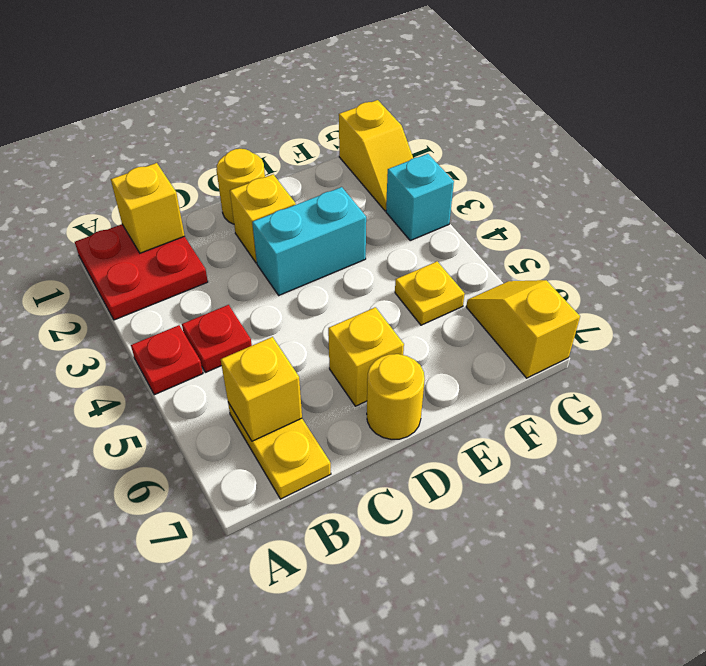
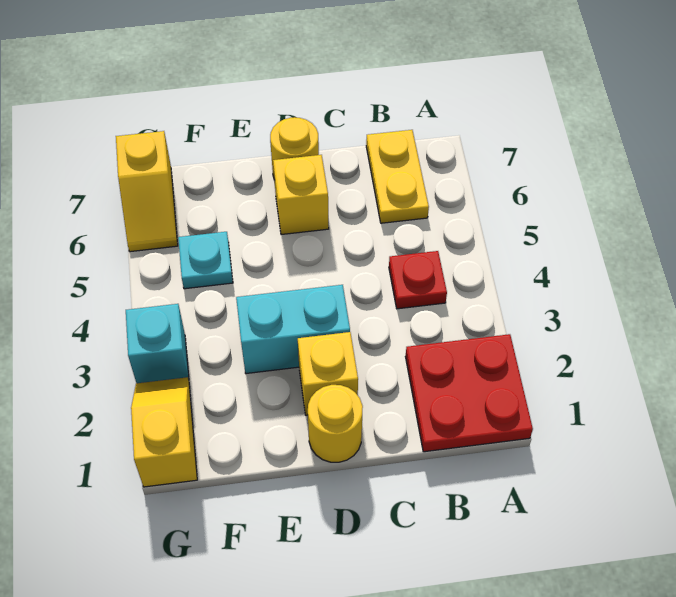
red 1x1 plate [131,325,203,395] -> none
yellow 1x1 brick [111,163,185,253] -> none
yellow 1x1 brick [221,337,302,441] -> none
yellow 1x1 plate [395,261,465,325] -> cyan 1x1 plate [178,232,233,289]

